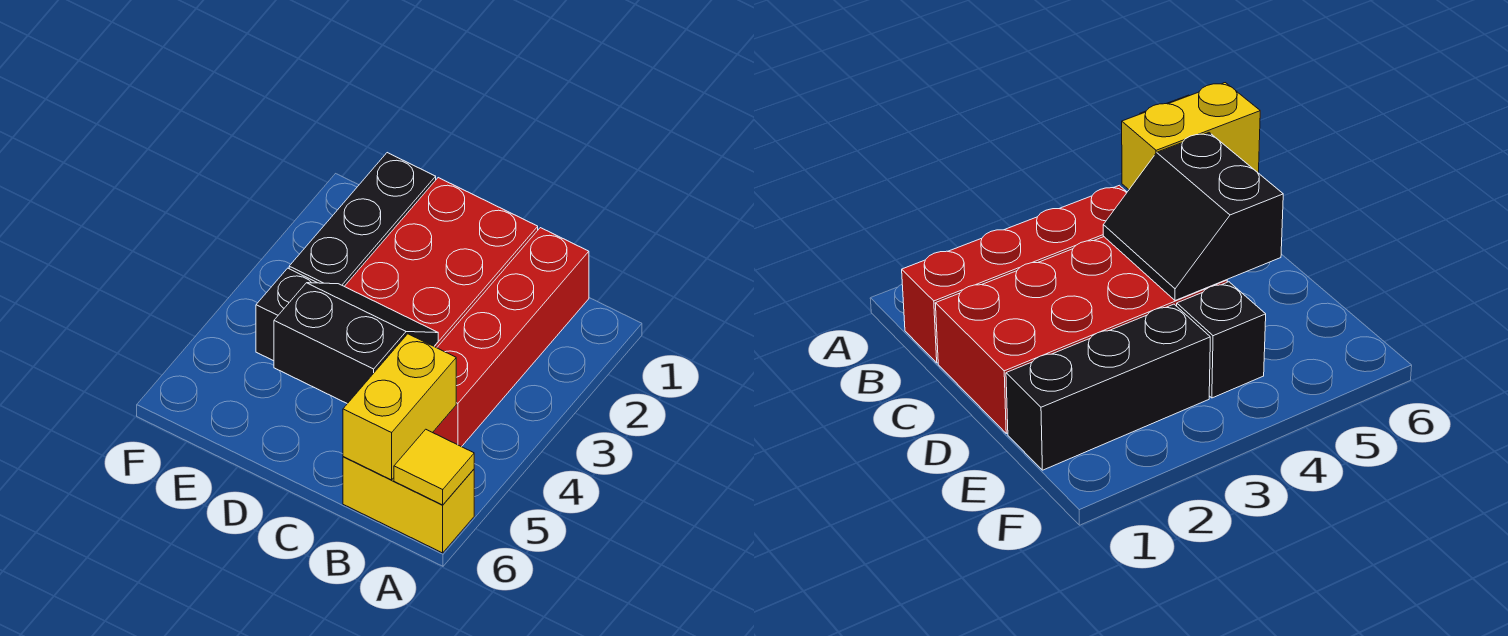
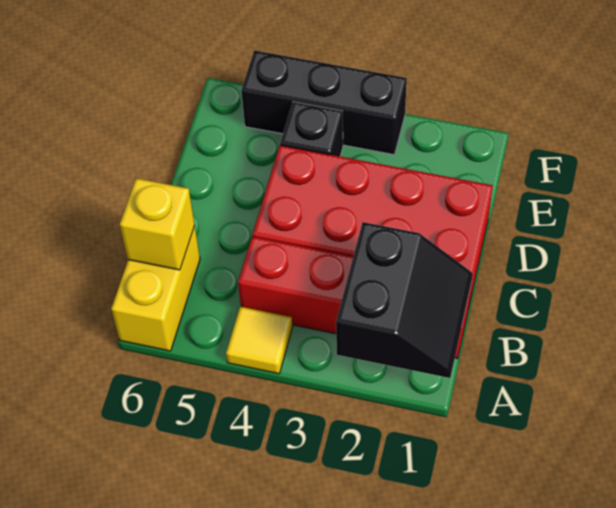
yellow 1x1 tile [394,429,474,505] -> yellow 1x1 tile moved to [226,307,293,374]
yellow 1x2 brick [343,334,456,480] -> yellow 1x1 brick [120,178,195,270]
black 2x2 slope [274,283,438,404] -> black 2x2 slope moved to [336,222,473,378]
black 1x3 brick [289,153,436,286] -> black 1x3 brick moved to [241,51,407,155]

